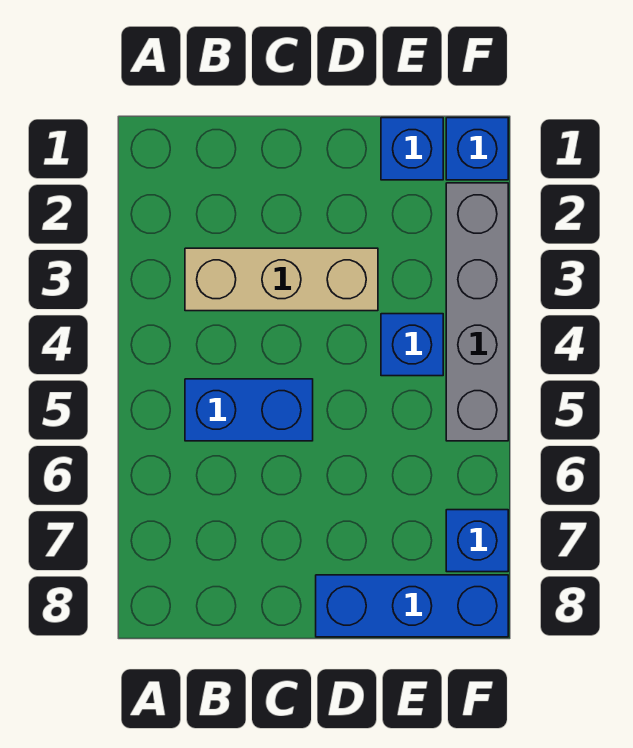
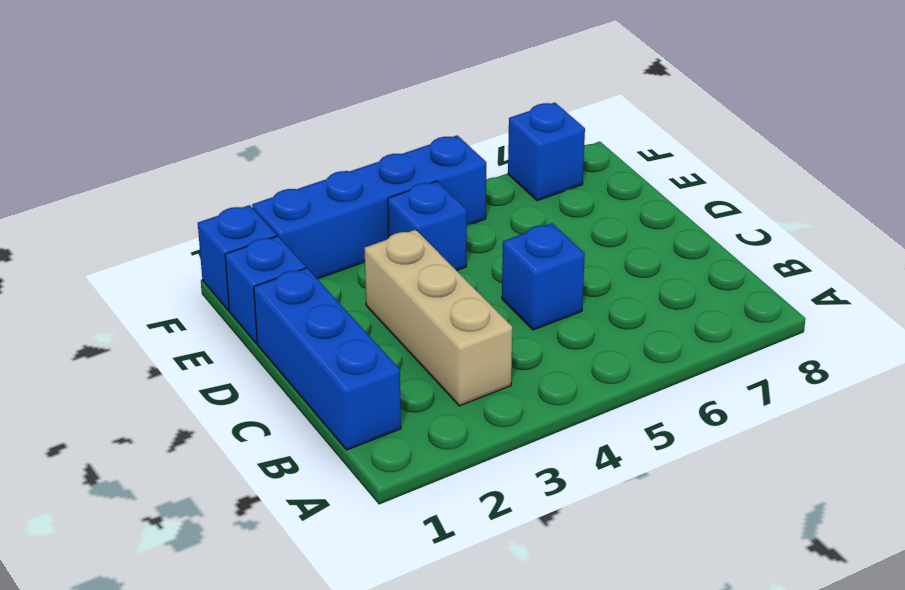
blue 1x2 brick [185,379,313,441] -> blue 1x1 brick [502,223,585,330]
blue 1x3 brick [316,575,508,637] -> blue 1x3 brick moved to [254,268,401,450]
grey 1x4 brick [446,183,508,441] -> blue 1x4 brick [252,135,486,279]

